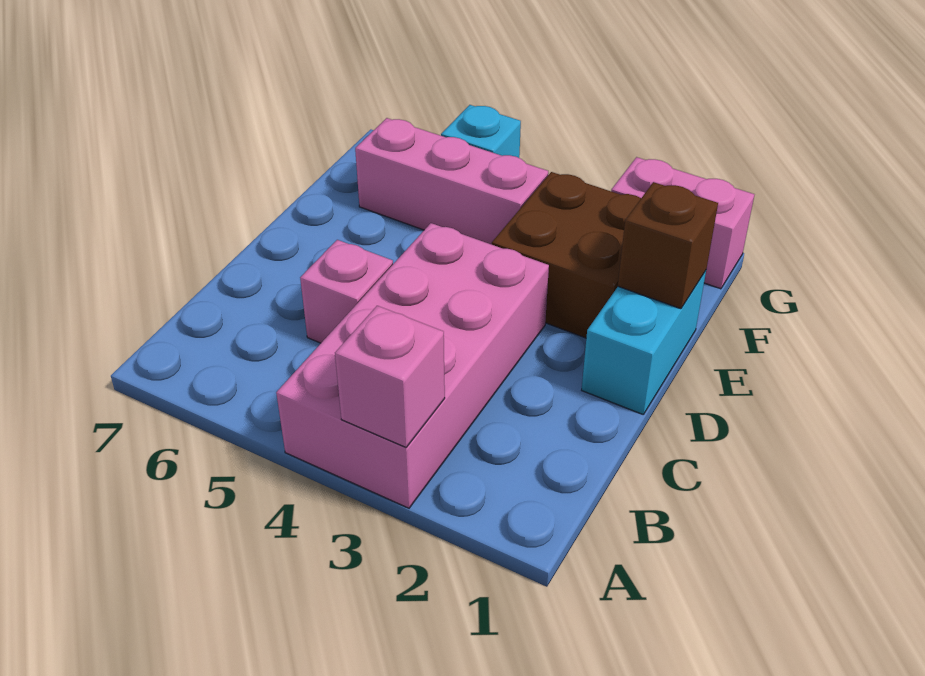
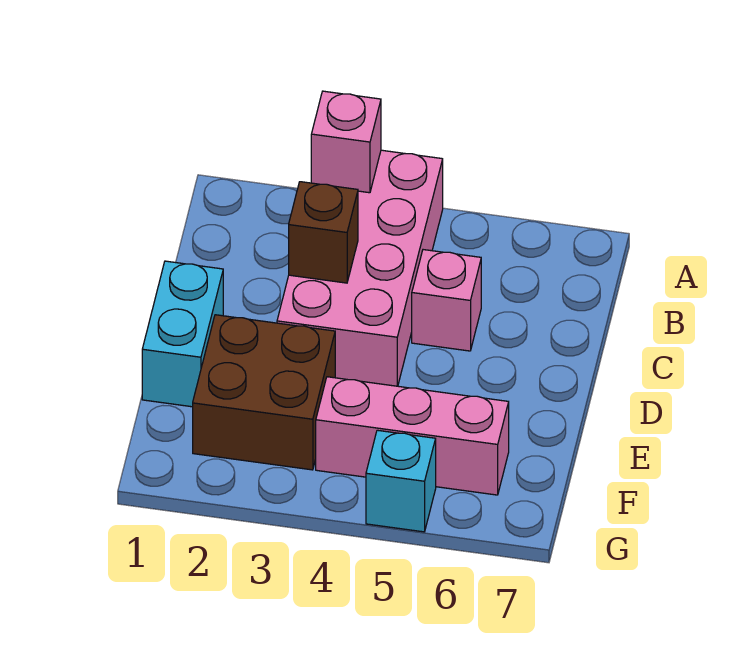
brown 1x1 brick [618,182,718,309] -> brown 1x1 brick moved to [289,182,358,283]
pink 1x2 brick [611,157,754,289] -> none

